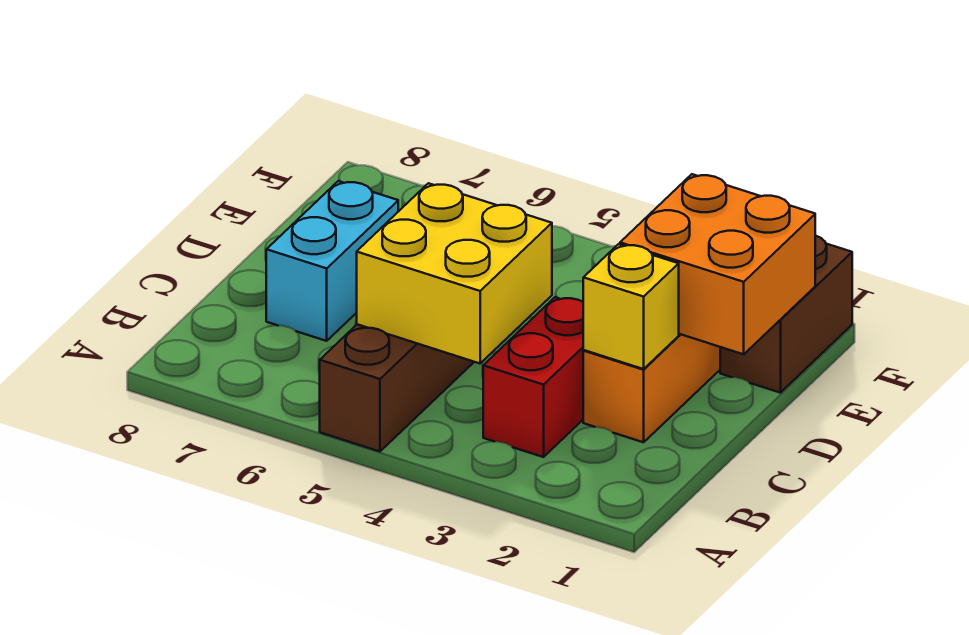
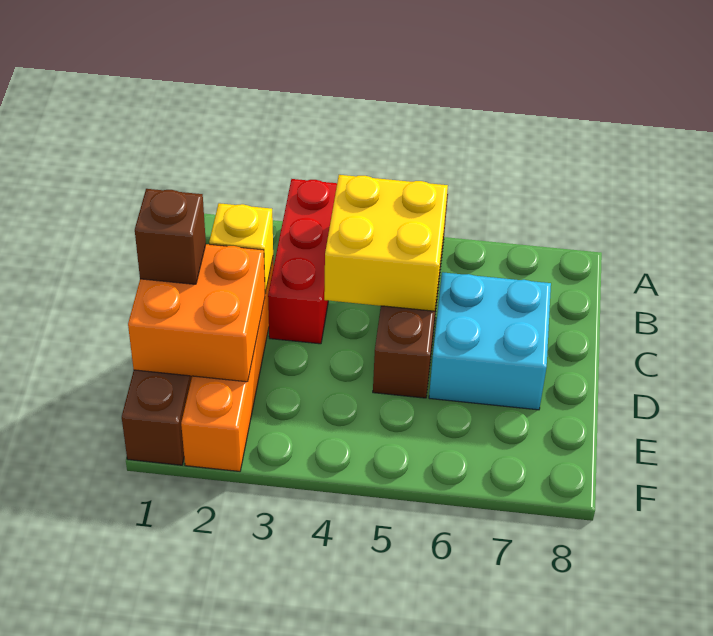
red 1x2 brick [483,297,584,457] -> red 1x3 brick [268,179,337,344]
cyan 1x2 brick [266,181,398,341] -> cyan 2x2 brick [429,272,551,410]
none -> brown 1x1 brick [135,189,206,284]

